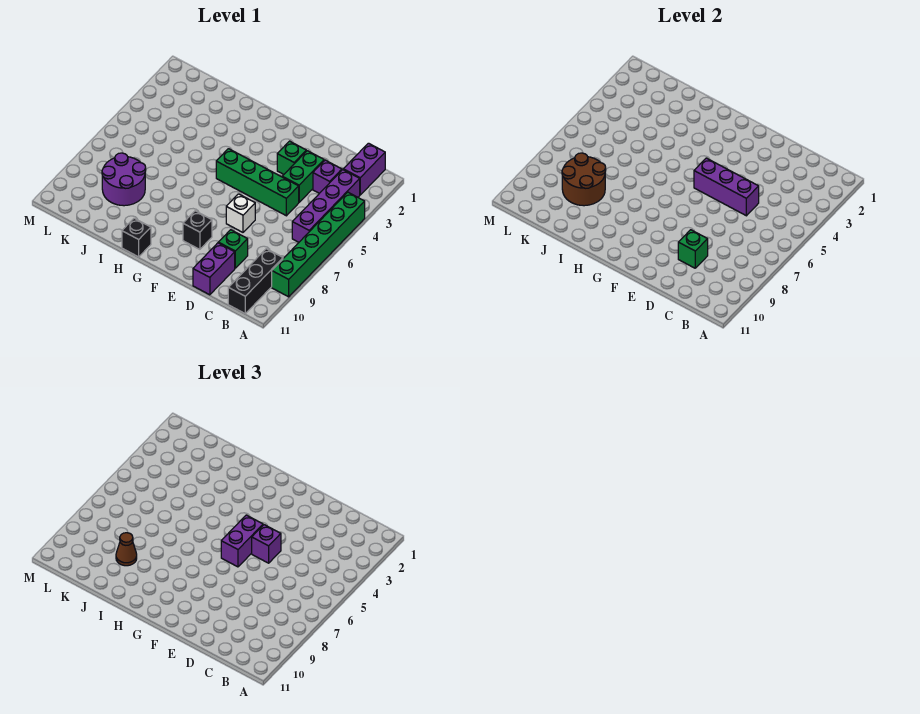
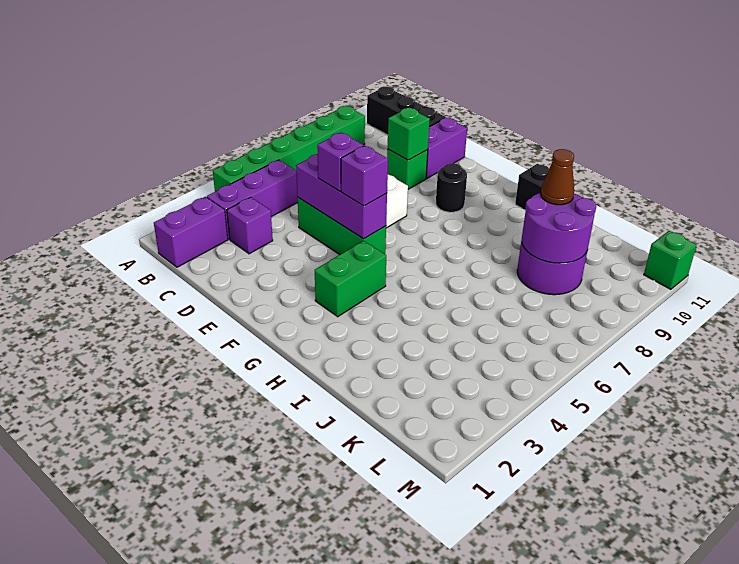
purple 1x4 brick [292,170,360,242] -> purple 1x3 brick [207,160,298,239]
black 1x3 brick [228,249,283,313] -> black 1x3 brick turned to [367,87,446,135]
green 1x2 brick [282,151,324,202] -> green 1x2 brick moved to [315,241,386,317]
green 1x4 brick [216,149,299,216] -> green 1x3 brick [297,197,386,254]
green 1x1 brick [277,141,306,174] -> green 1x1 brick moved to [644,231,697,289]
purple 1x2 brick [221,515,263,567] -> purple 1x1 brick [341,146,388,206]
black 1x1 brick [183,211,212,249] -> black 1x1 round brick [436,163,467,212]
brown 2x2 round brick [562,153,606,206] -> purple 2x2 round brick [522,193,596,263]

